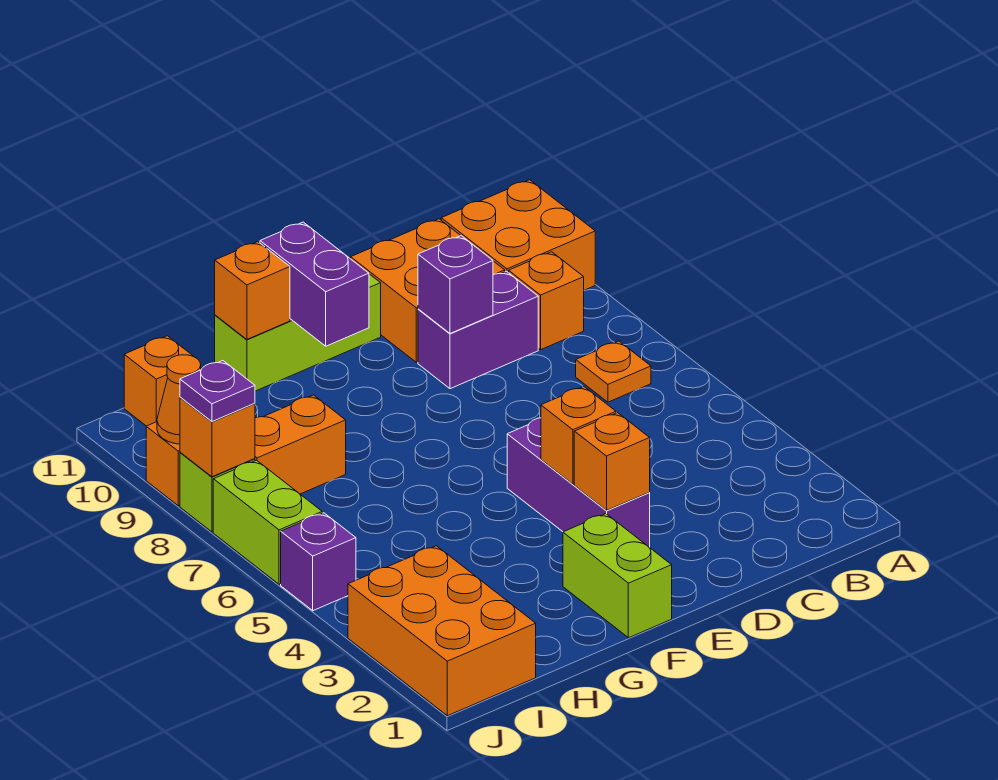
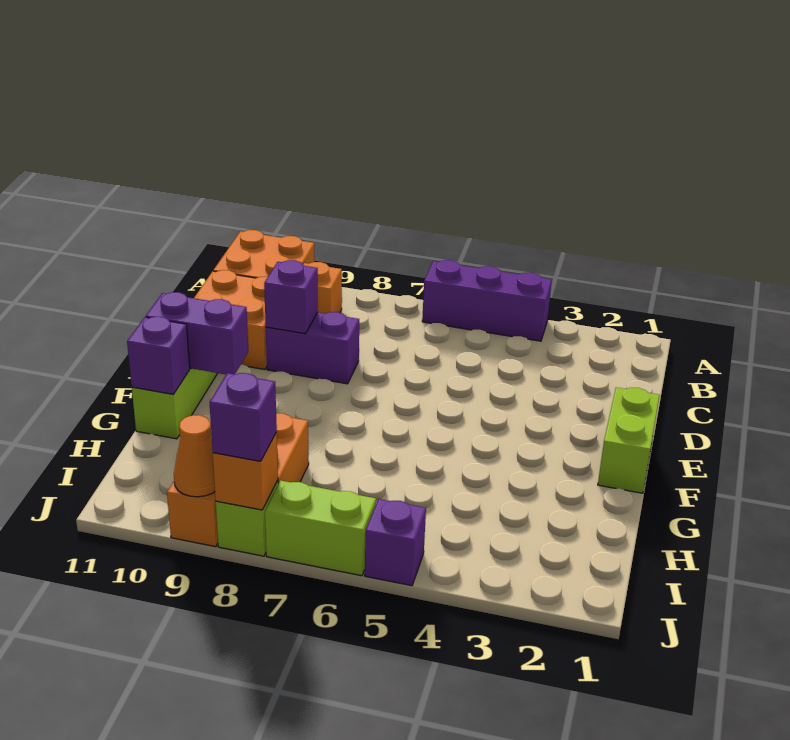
orange 1x1 plate [576,341,651,402] -> none
purple 1x2 brick [418,271,538,389] -> purple 1x2 brick turned to [266,312,359,384]
purple 1x3 brick [507,418,650,547] -> purple 1x3 brick moved to [422,260,552,341]
orange 1x1 brick [574,413,650,510] -> none
orange 1x1 brick [541,387,616,484] -> none
lime 1x2 brick [563,514,672,638] -> lime 1x2 brick turned to [598,387,660,493]
orange 1x1 brick [215,242,290,339] -> purple 1x1 brick [127,317,190,394]
orange 2x3 brick [348,546,536,716] -> none
orange 1x1 brick [124,336,194,426] -> none
purple 1x1 plate [180,361,255,422] -> purple 1x1 brick [210,373,277,461]

